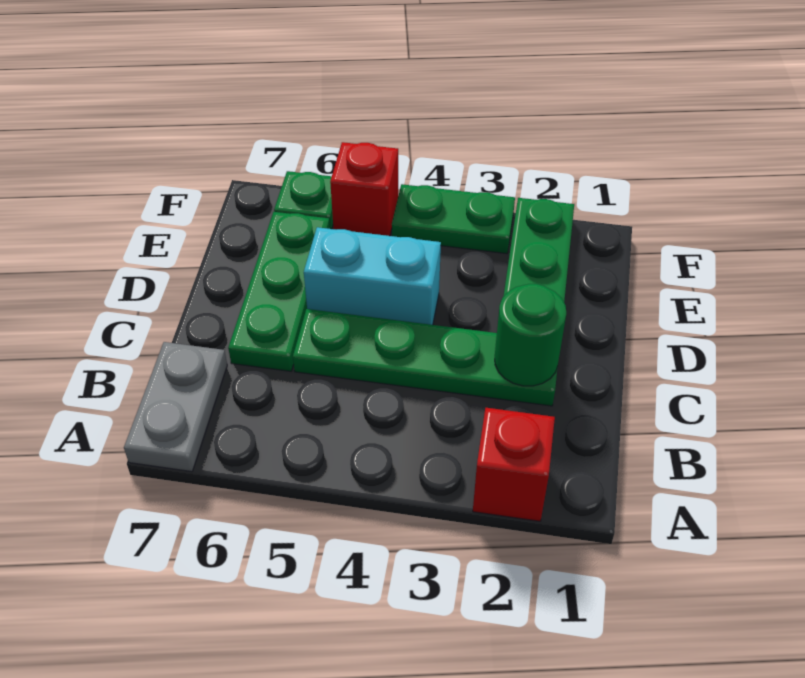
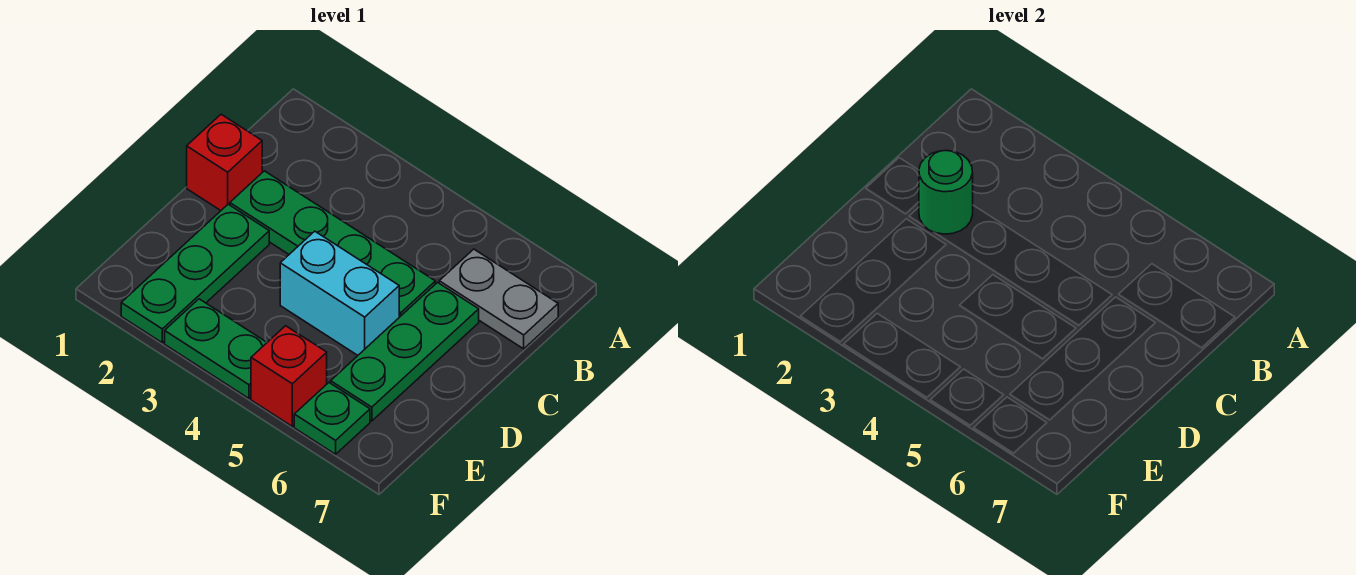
red 1x1 brick [473,408,555,521] -> red 1x1 brick moved to [187,114,262,210]
grey 1x2 plate [124,342,227,472] -> grey 1x2 plate turned to [439,249,558,349]

